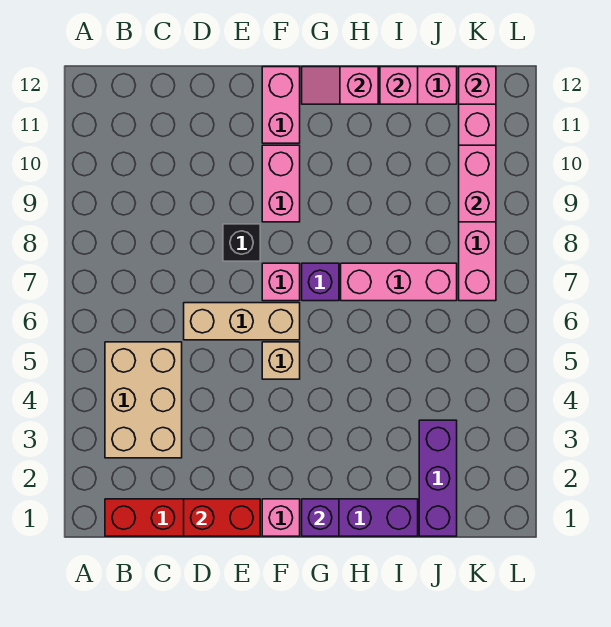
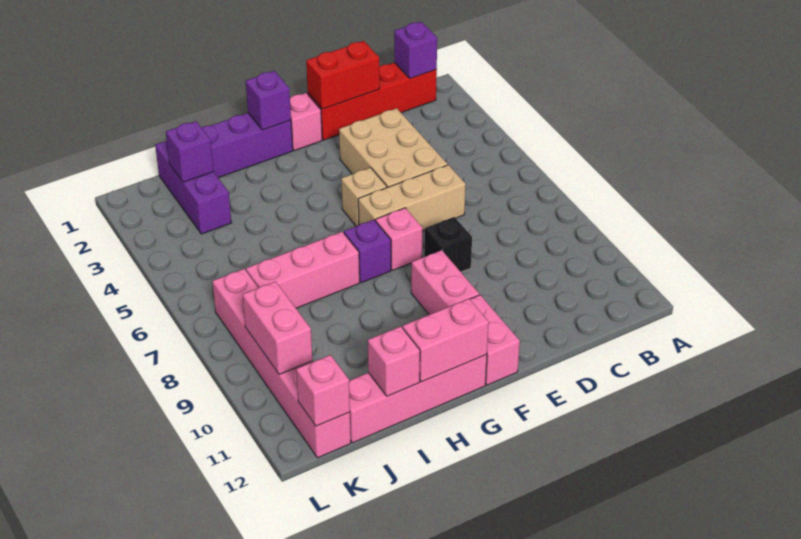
none -> purple 1x1 brick [394,22,437,79]
tan 2x3 brick [105,342,182,458] -> tan 2x3 brick moved to [339,108,448,187]
pink 1x2 slope [302,67,378,104] -> pink 1x2 brick [403,299,489,382]
none -> purple 1x1 brick [166,121,214,182]

